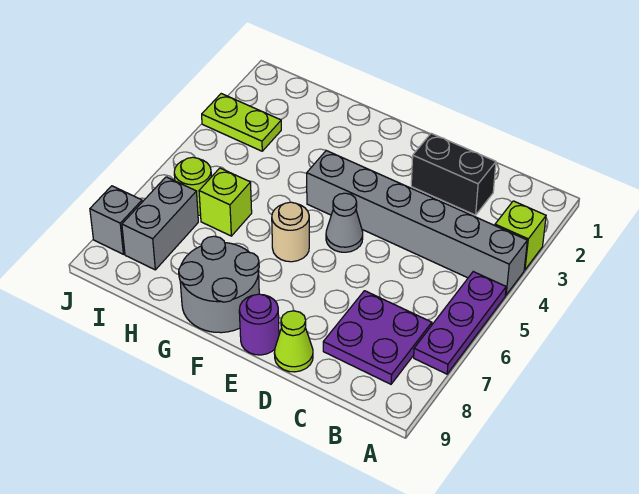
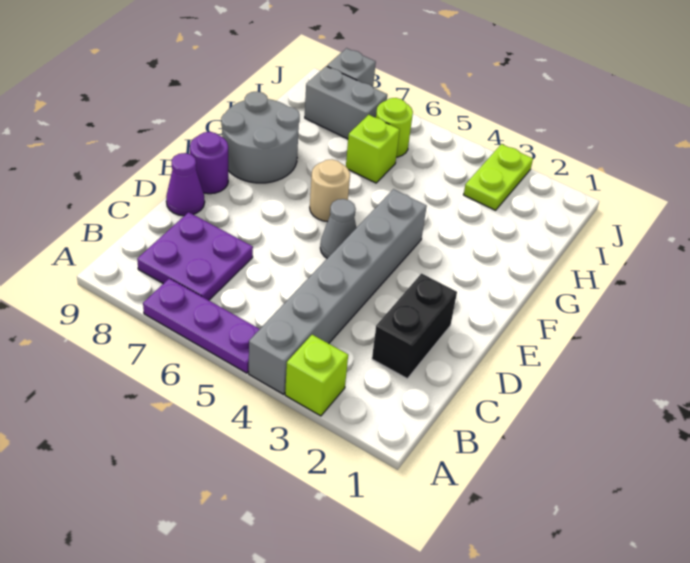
lime 1x1 cone [274,311,313,372] -> purple 1x1 cone [166,153,205,216]

